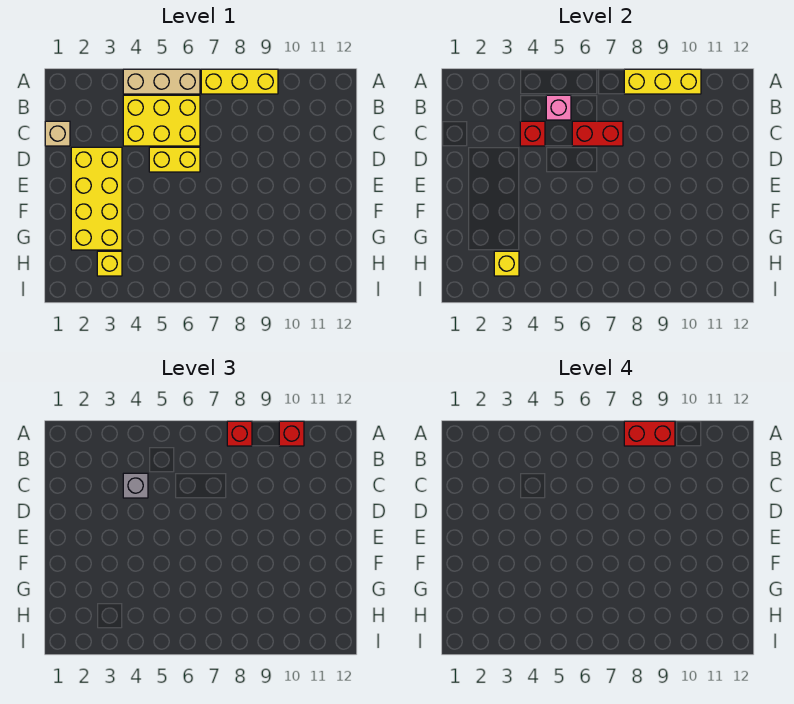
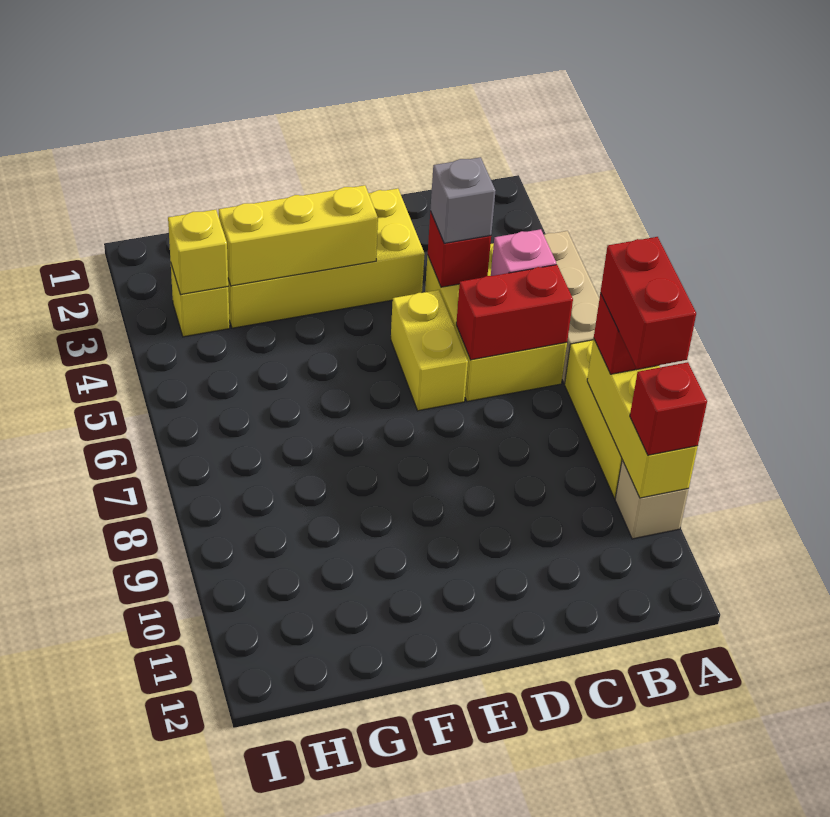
tan 1x1 brick [45,121,70,146] -> tan 1x1 brick moved to [615,460,689,539]
red 1x2 brick [572,121,623,146] -> red 1x2 brick turned to [456,265,573,360]
none -> yellow 1x3 brick [219,185,378,286]

